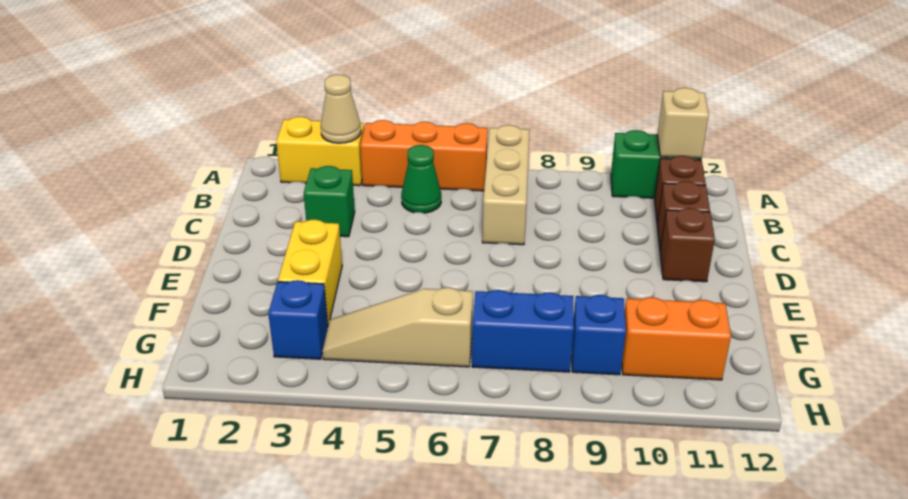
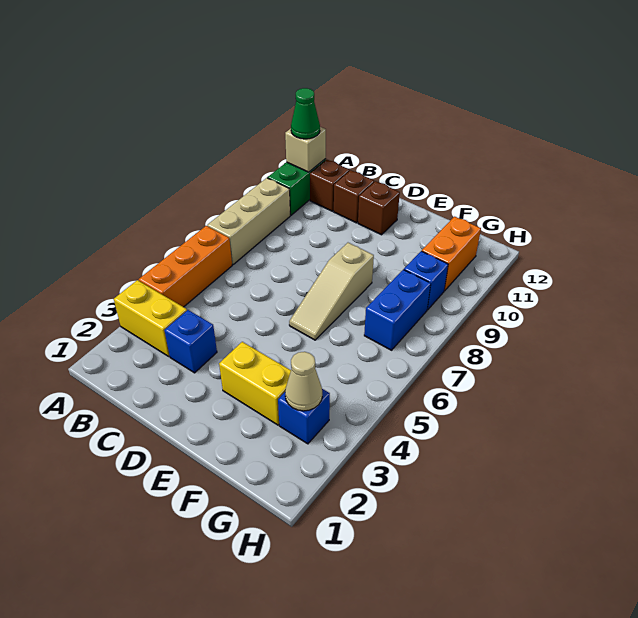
yellow 1x2 brick [276,117,364,186] -> yellow 1x2 brick turned to [114,280,187,356]
tan 1x1 cone [321,75,361,143] -> tan 1x1 cone moved to [285,352,322,411]
tan 1x3 brick [482,125,529,245] -> tan 1x3 brick turned to [207,178,290,265]
green 1x1 cone [401,145,441,213] -> green 1x1 cone moved to [291,88,320,139]
green 1x1 brick [304,166,355,237] -> blue 1x1 brick [164,310,217,373]
tan 1x3 slope [322,288,473,367] -> tan 1x3 slope moved to [289,243,374,340]

